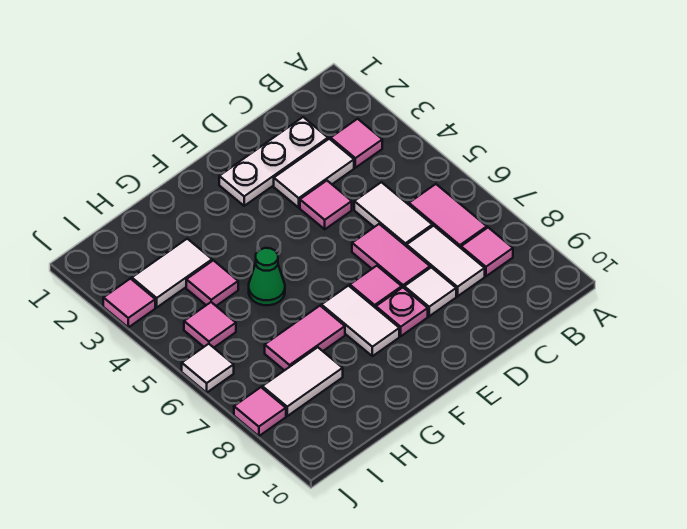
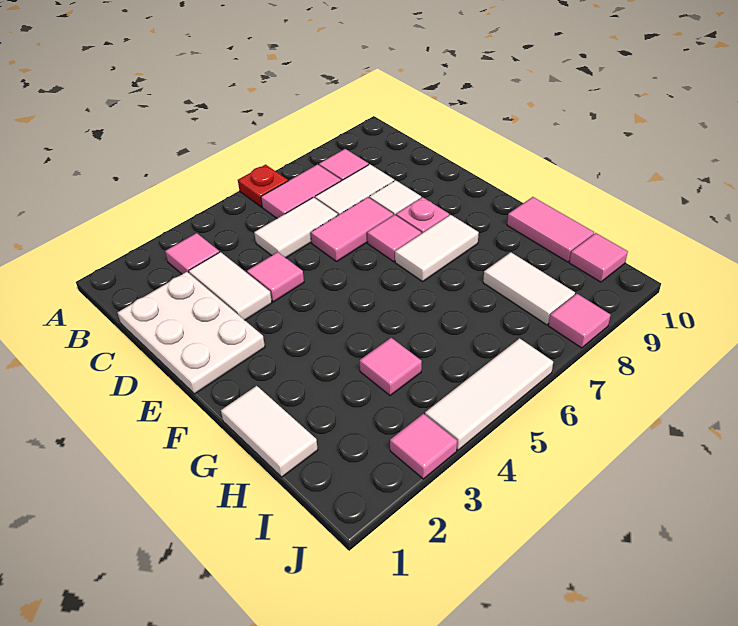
none -> red 1x1 plate [238,165,288,207]
white 1x3 plate [219,117,328,206] -> white 2x3 plate [117,272,265,394]
green 1x1 cone [249,248,285,305] -> none
pink 1x2 tile [265,306,345,371] -> pink 1x2 tile moved to [507,197,594,262]
white 1x2 tile [132,239,212,307] -> white 1x2 tile moved to [221,386,318,477]
pink 1x1 tile [184,302,236,348] -> pink 1x1 tile moved to [569,233,628,282]
white 1x1 tile [182,344,234,393] -> white 1x3 tile [425,338,553,450]

